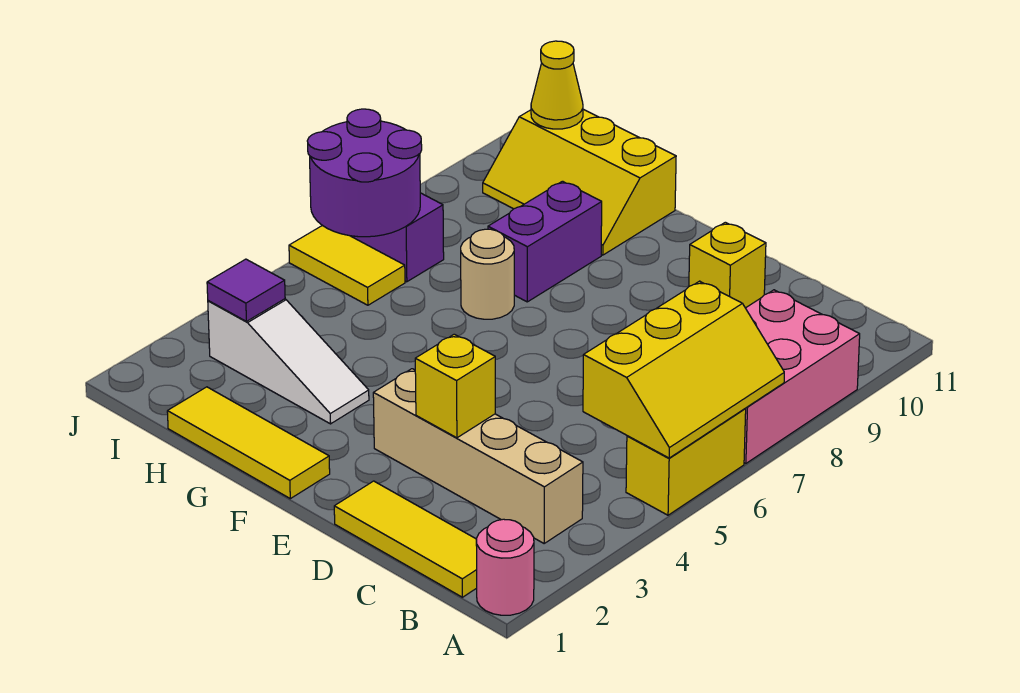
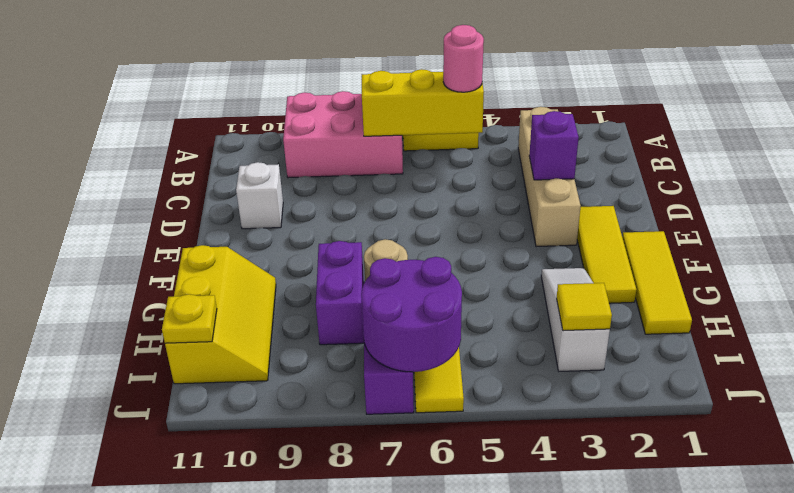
pink 1x1 round brick [476,519,534,615] -> pink 1x1 round brick moved to [443,25,484,92]
yellow 1x3 tile [334,481,477,597] -> yellow 1x3 tile moved to [577,206,636,303]
yellow 1x1 brick [415,334,495,438] -> purple 1x1 brick [529,111,579,180]
yellow 1x1 brick [689,222,766,308] -> white 1x1 brick [236,162,283,229]
purple 1x2 brick [488,181,602,302] -> purple 1x2 brick turned to [316,241,364,345]
purple 1x1 tile [207,259,285,321] -> yellow 1x1 tile [557,283,612,331]
yellow 1x1 cone [531,41,583,129] -> yellow 1x1 plate [162,294,217,343]

